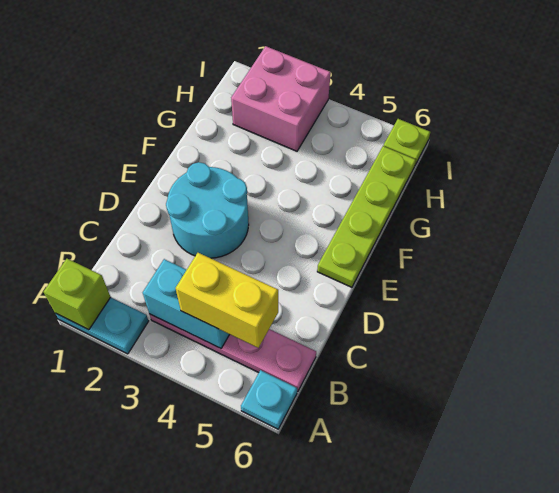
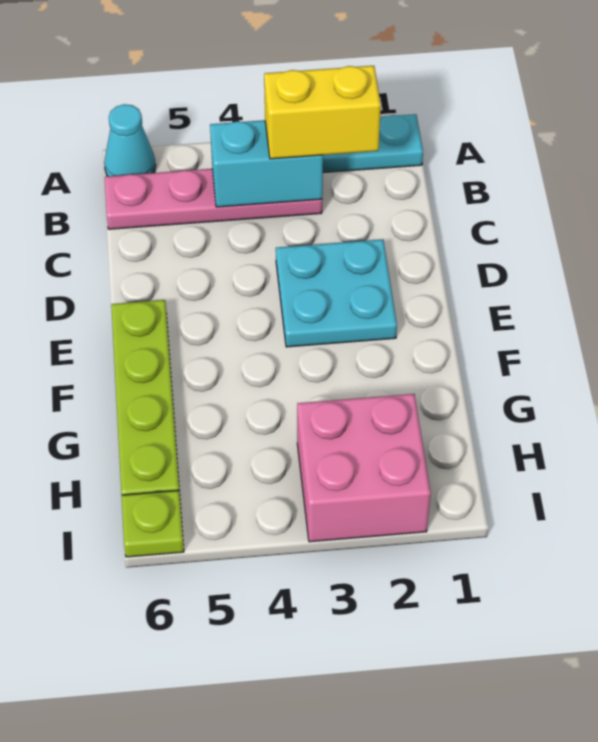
lime 1x1 brick [43,259,110,330] -> none
cyan 1x1 plate [241,370,297,429] -> cyan 1x1 cone [104,104,156,176]
yellow 1x2 brick [176,253,278,348] -> yellow 1x2 brick moved to [264,66,381,159]
cyan 2x2 round brick [166,162,249,258] -> cyan 2x2 plate [276,239,397,347]

